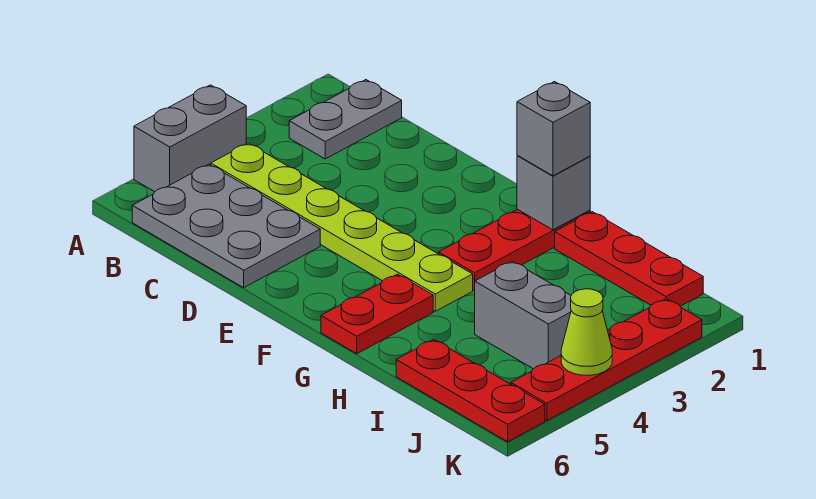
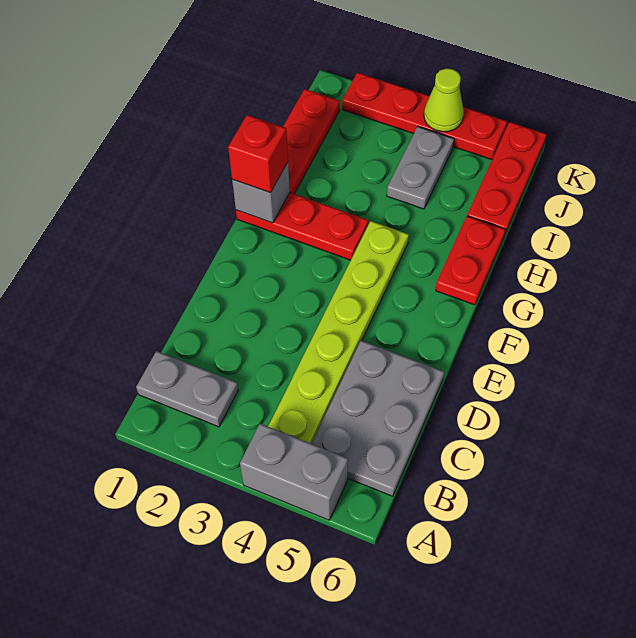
grey 1x1 brick [517,82,590,176] -> red 1x1 brick [228,115,288,193]
red 1x2 plate [321,274,433,354] -> red 1x2 plate turned to [436,216,505,305]
grey 1x2 brick [475,261,571,369] -> grey 1x2 plate [387,126,454,209]

